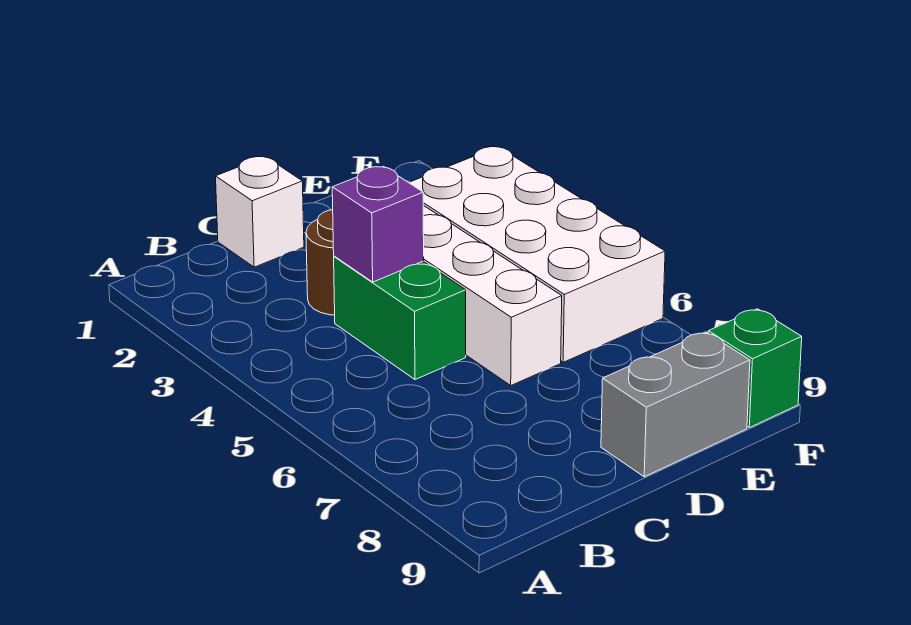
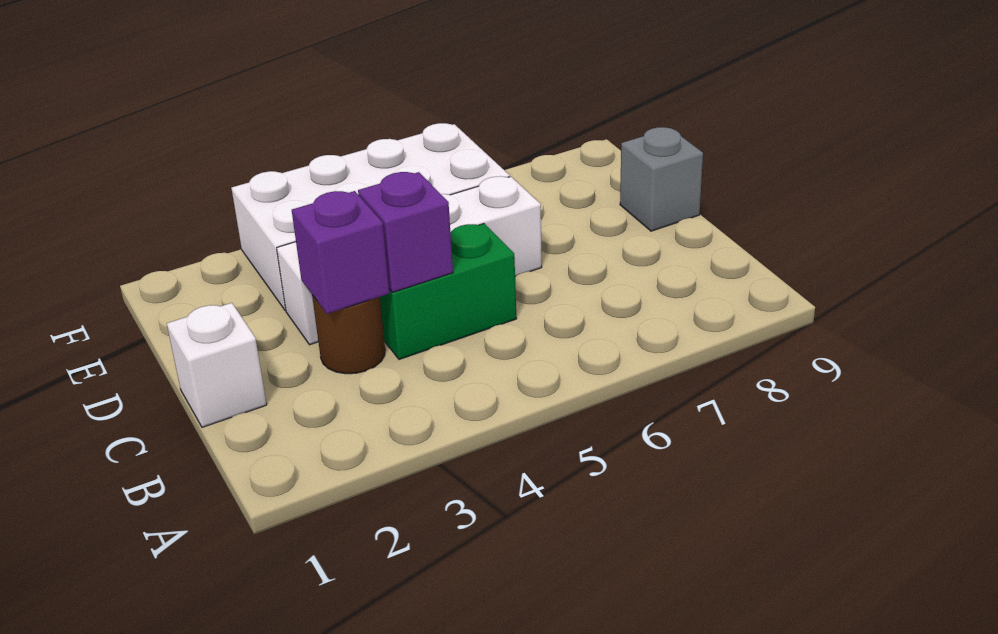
none -> purple 1x1 brick [292,191,389,314]
grey 1x2 brick [601,332,750,477] -> grey 1x1 brick [620,127,703,231]
green 1x1 brick [708,309,802,428] -> none

